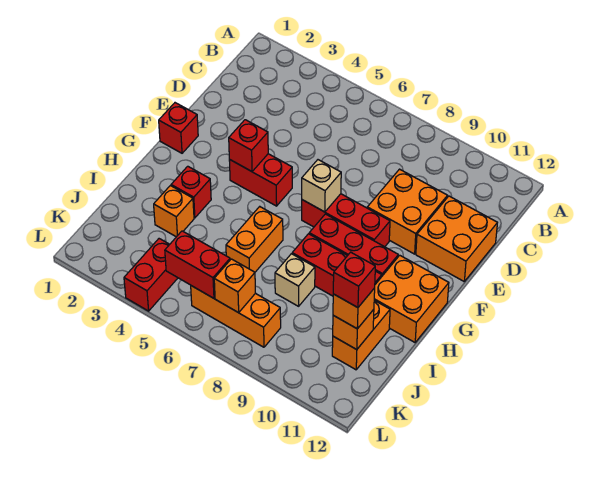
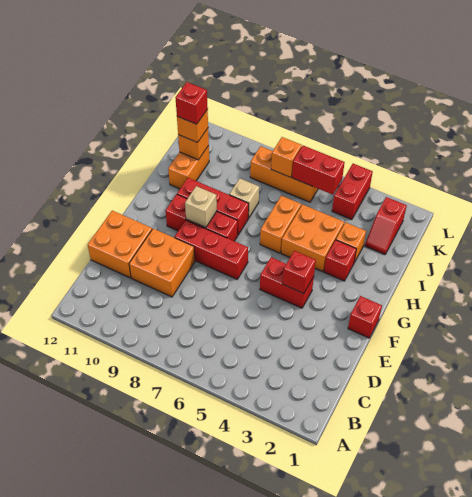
tan 1x1 brick [302,160,341,212] -> tan 1x1 brick moved to [185,186,217,228]
orange 2x2 brick [374,255,449,342] -> orange 2x2 brick moved to [281,204,344,272]
none -> red 1x2 slope [365,197,407,254]

